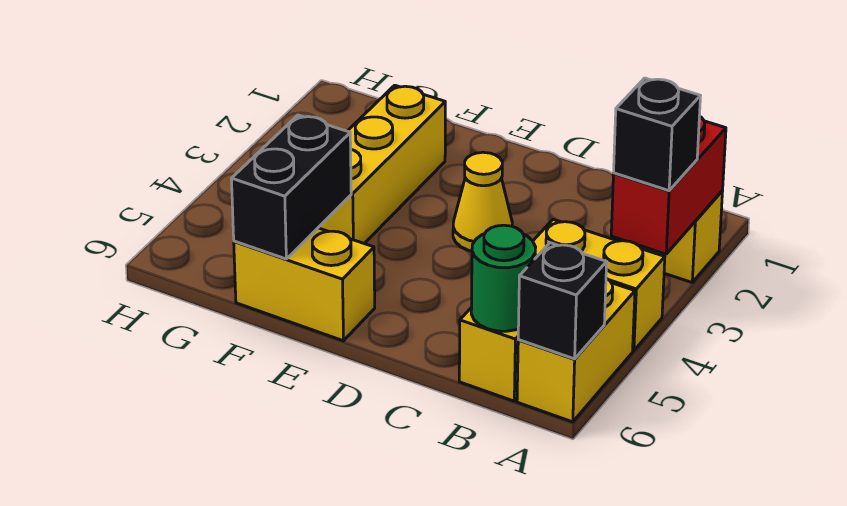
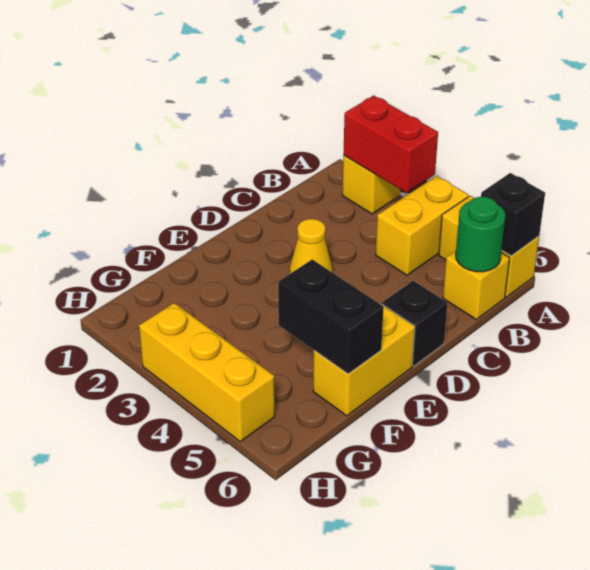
black 1x1 brick [614,78,700,191] -> black 1x1 brick moved to [382,281,447,366]
yellow 1x3 brick [318,85,445,243] -> yellow 1x3 brick moved to [139,303,275,442]

